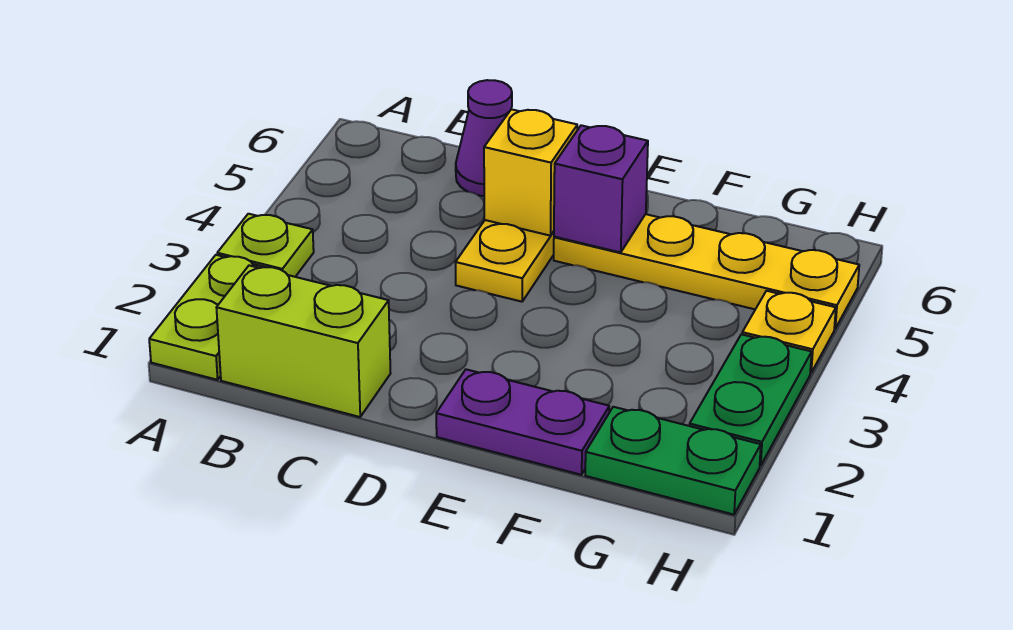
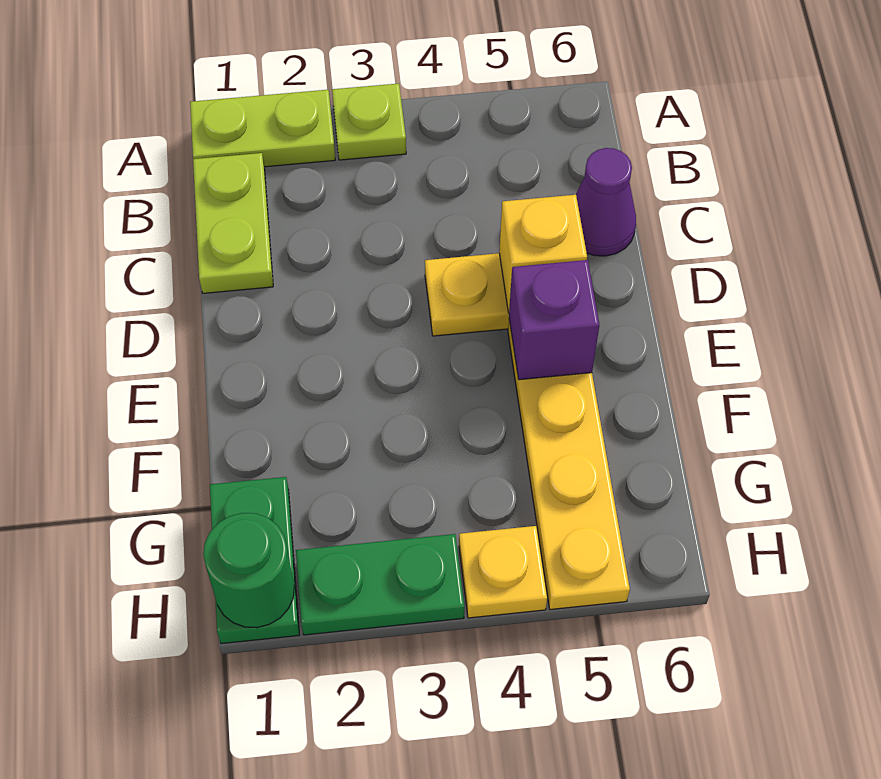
lime 1x2 brick [216,265,391,417] -> lime 1x2 plate [193,153,273,293]
purple 1x2 plate [436,369,609,475] -> none
none -> green 1x1 round brick [203,513,294,628]

